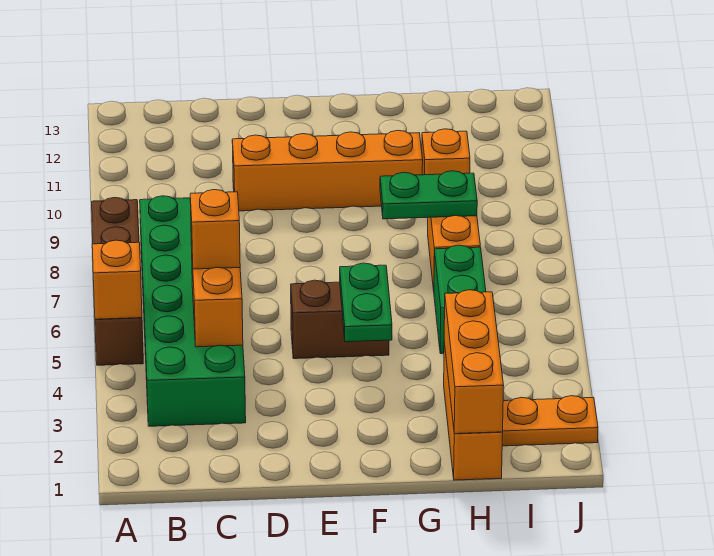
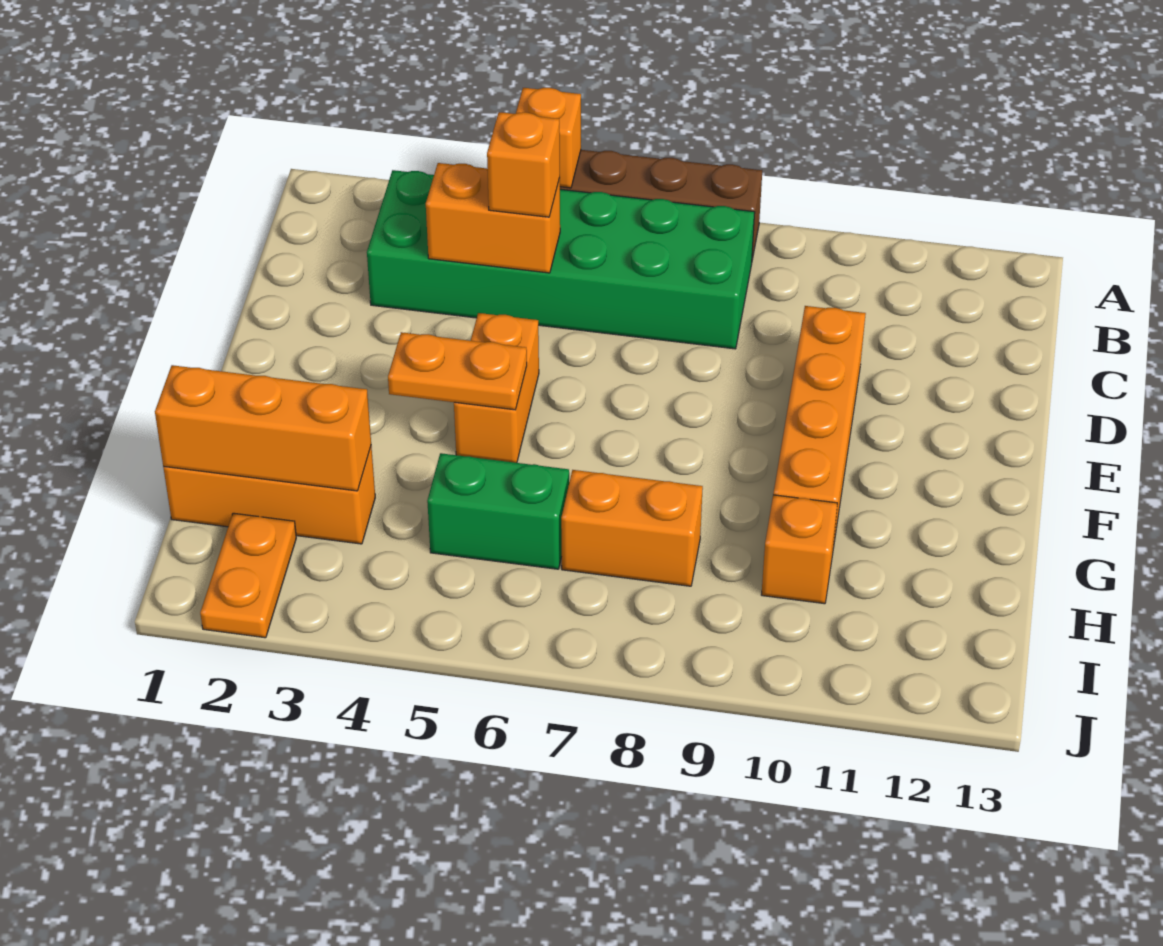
brown 1x2 brick [291,280,389,359] -> orange 1x2 brick [454,313,539,463]
green 1x2 plate [340,263,392,342] -> orange 1x2 plate [388,332,527,410]
green 1x2 plate [380,171,477,219] -> none

